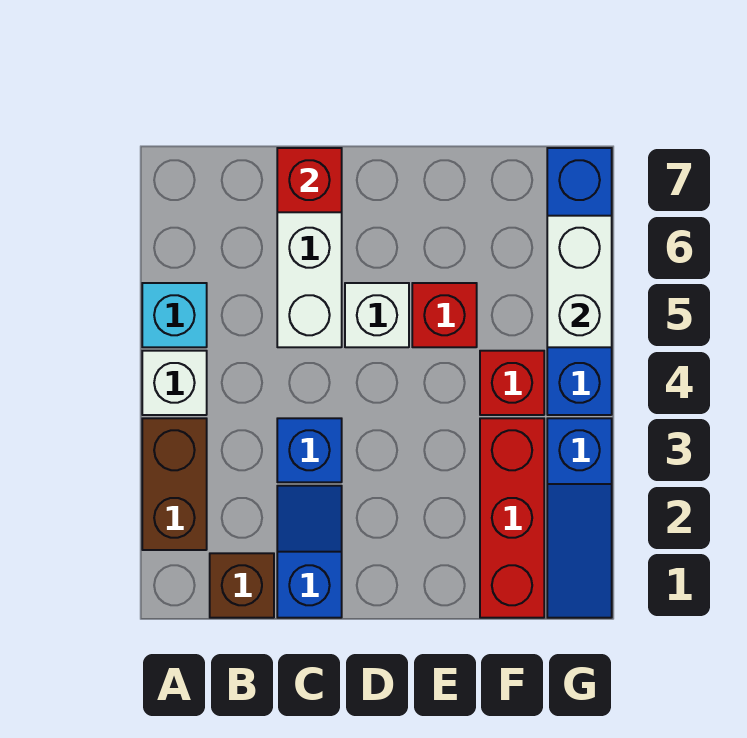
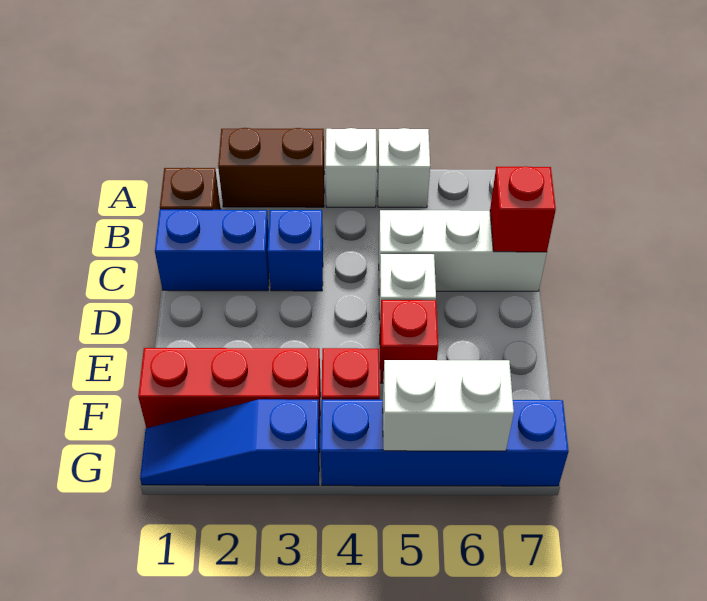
cyan 1x1 brick [142,283,207,347] -> white 1x1 brick [377,128,430,208]
blue 1x2 slope [277,486,342,618] -> blue 1x2 brick [155,210,269,291]

